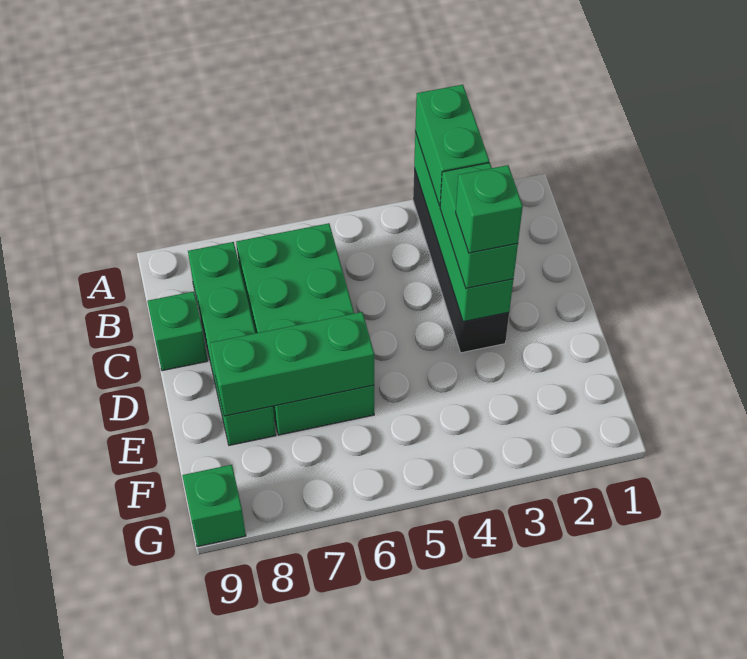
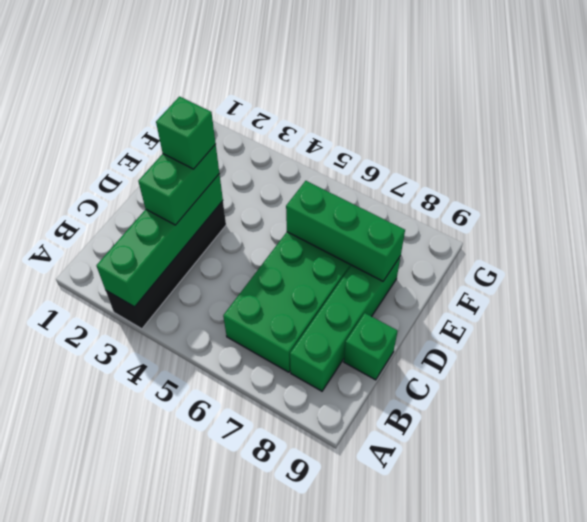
green 1x2 brick [415,85,489,206] -> none
green 1x1 brick [182,465,246,547] -> none

